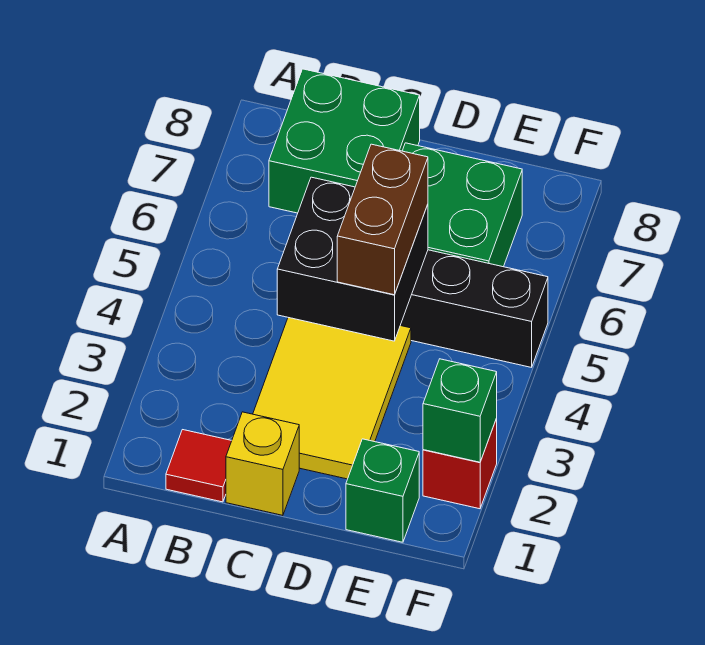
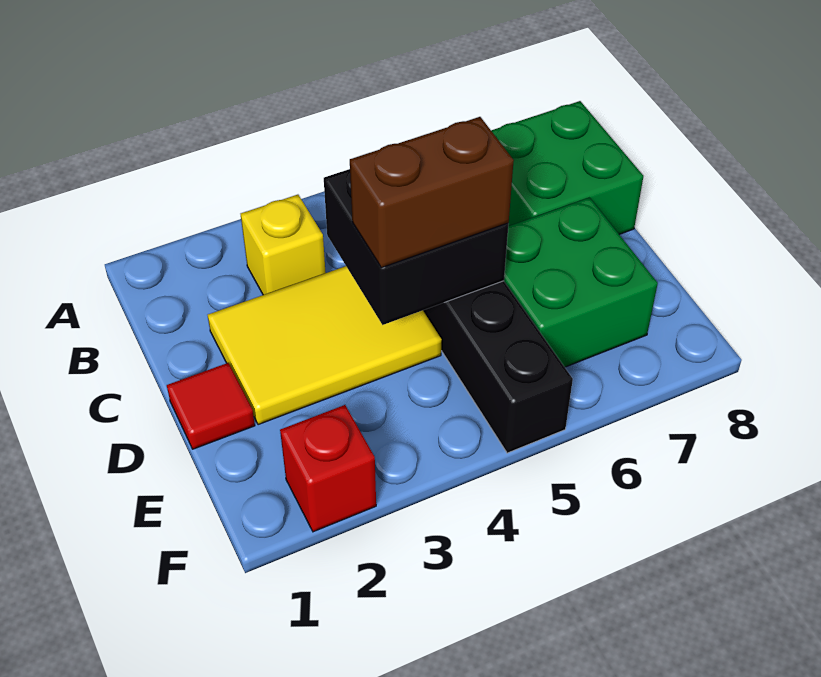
red 1x1 tile [166,430,232,502] -> red 1x1 tile moved to [167,363,255,449]
yellow 1x1 brick [226,412,299,515] -> yellow 1x1 brick moved to [241,195,326,295]
green 1x1 brick [346,439,419,542] -> none
green 1x1 brick [423,359,497,462] -> none

